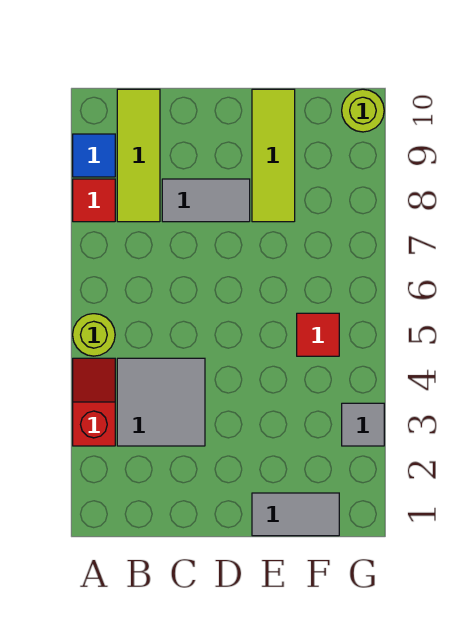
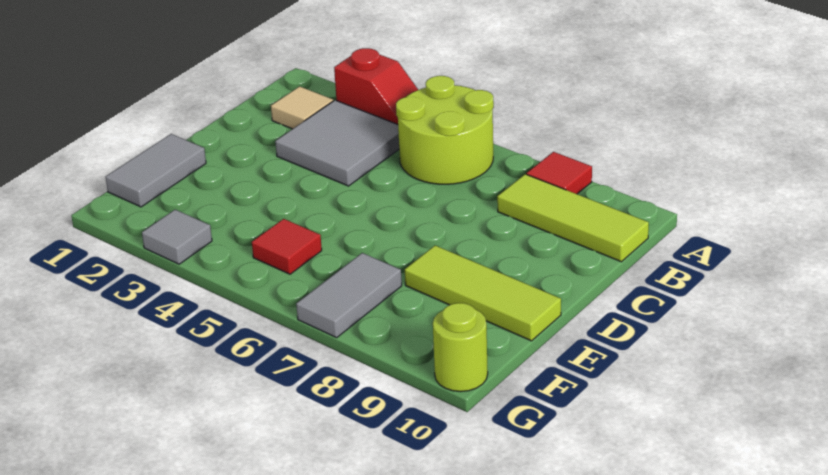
lime 1x1 round brick [73,314,115,356] -> lime 2x2 round brick [396,76,494,184]
blue 1x1 tile [73,134,115,177] -> none
none -> tan 1x1 tile [271,86,333,129]
grey 1x2 tile [162,179,250,222] -> grey 1x2 tile moved to [296,253,402,338]

